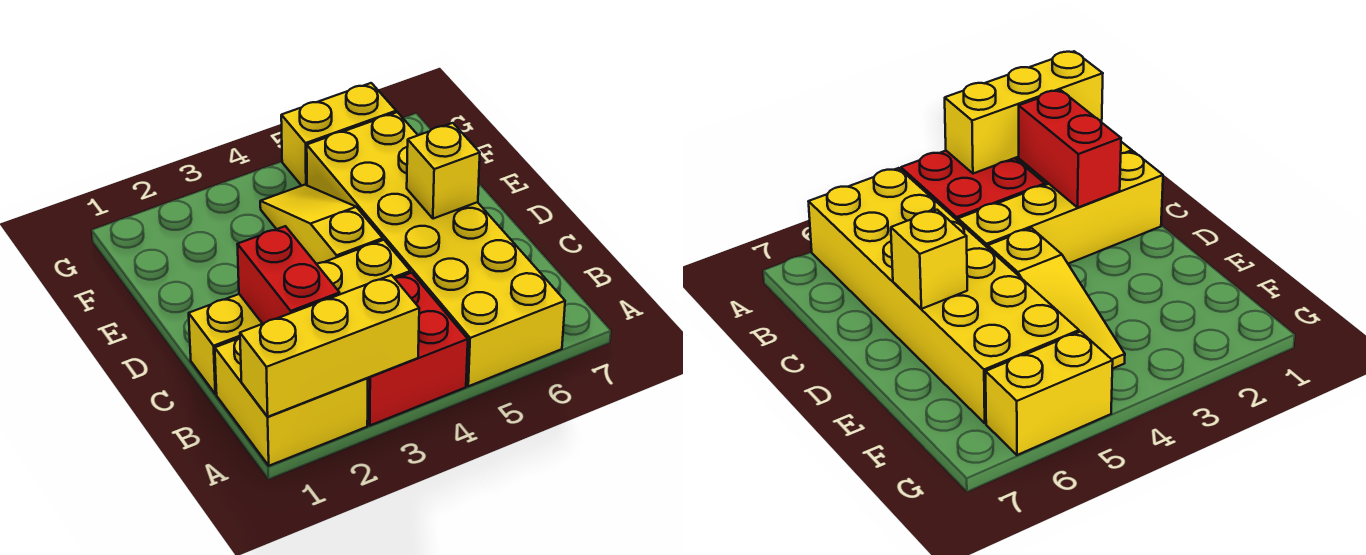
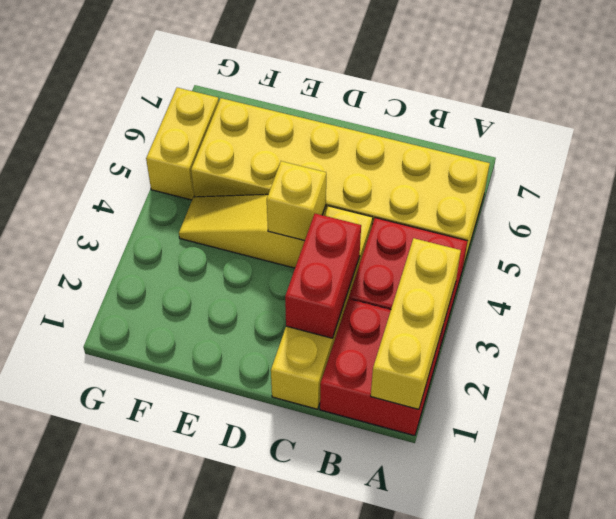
yellow 2x2 brick [215,338,368,466] -> red 2x2 brick [320,299,443,436]
red 1x2 brick [237,226,340,324] -> red 1x2 brick turned to [285,214,361,338]
yellow 1x1 brick [407,123,480,219] -> yellow 1x1 brick moved to [267,161,326,241]

